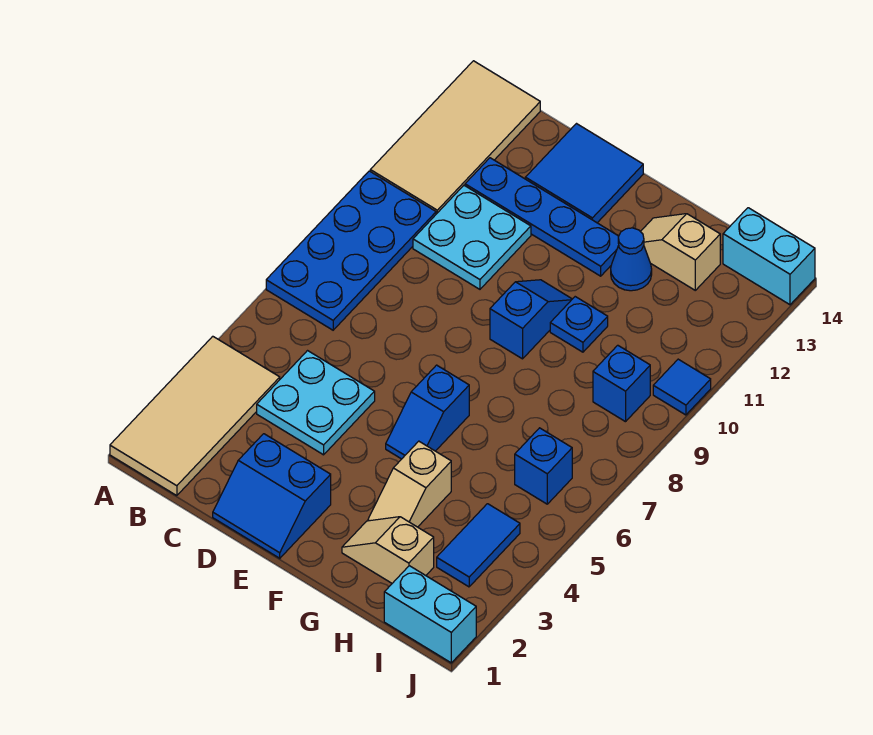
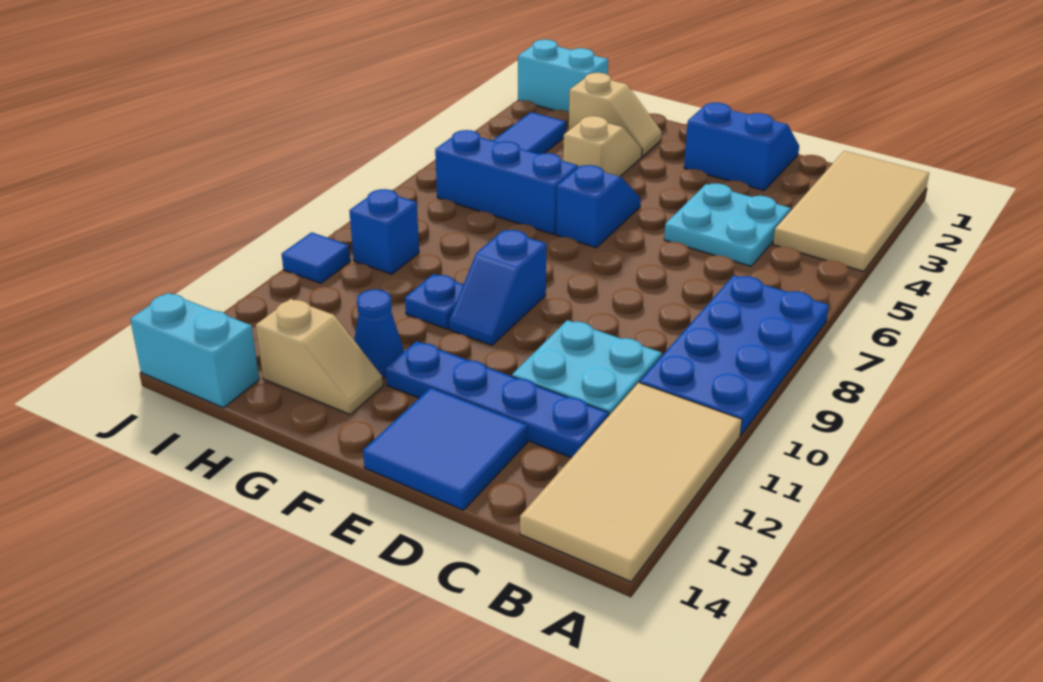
blue 1x1 brick [515,428,572,504] -> blue 1x3 brick [435,130,578,234]

